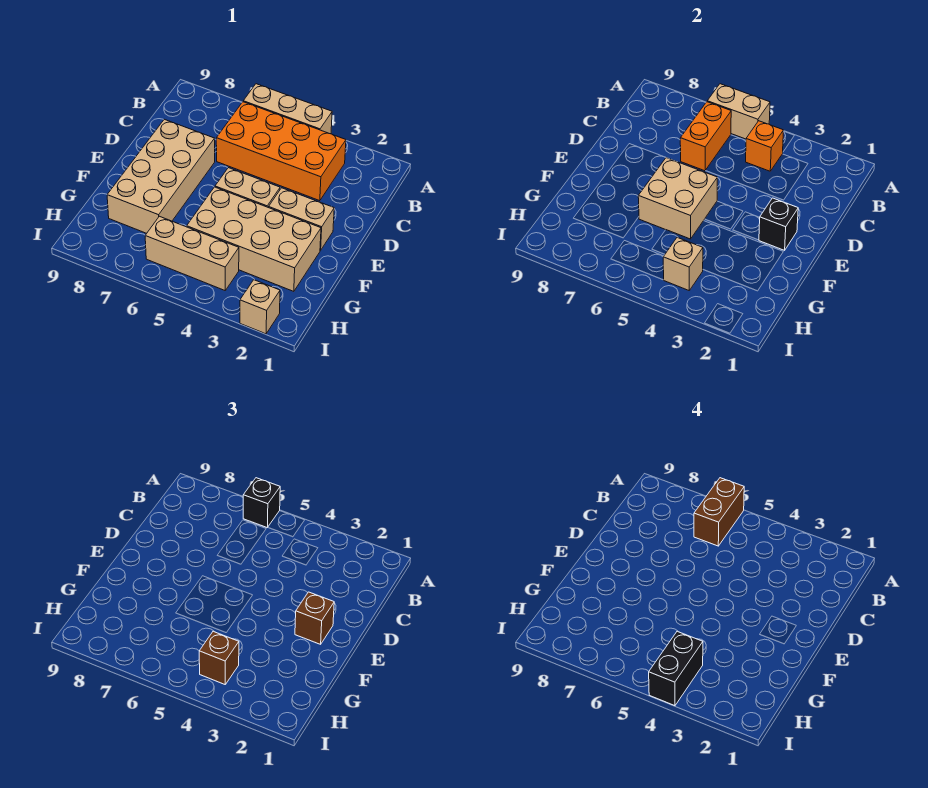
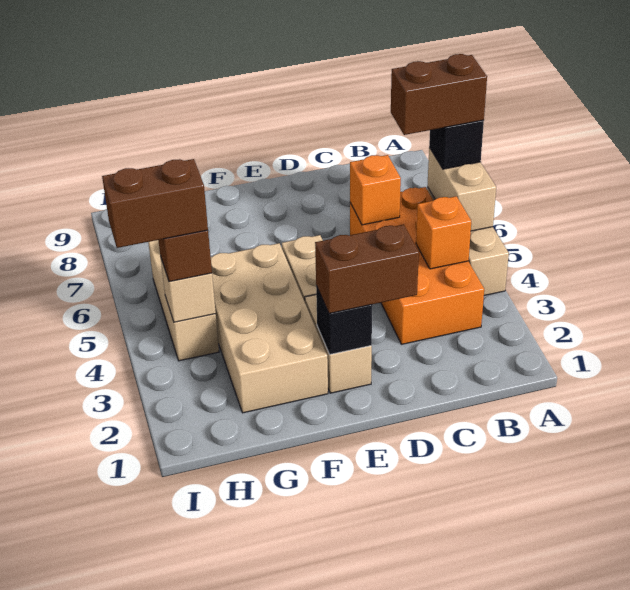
orange 1x2 brick [680,102,731,171] -> orange 1x1 brick [350,155,401,225]
tan 2x4 brick [107,119,215,233] -> none
brown 1x1 brick [295,592,334,644] -> brown 1x2 brick [315,224,419,314]
tan 2x2 brick [638,158,717,239] -> none
black 1x2 brick [649,631,703,706] -> brown 1x2 brick [102,159,208,248]
tan 1x1 brick [240,280,280,334] -> none

